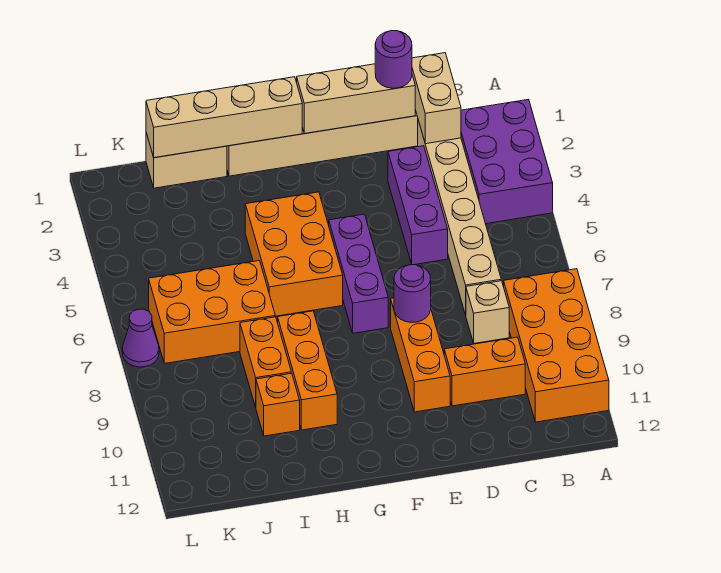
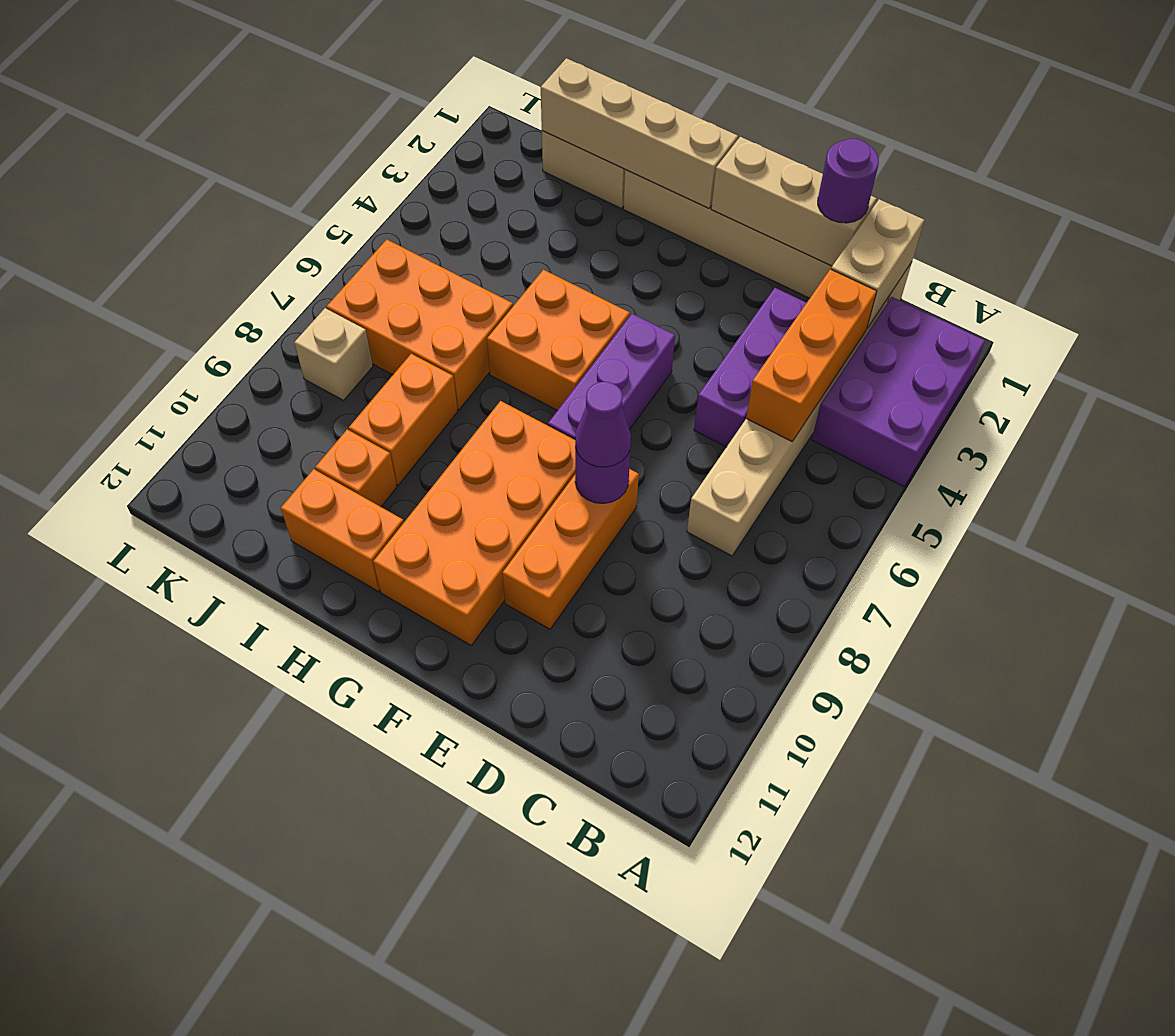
orange 2x4 brick [504,269,609,422] -> orange 2x4 brick moved to [373,401,575,645]
tan 1x1 brick [466,281,509,343] -> tan 1x1 brick moved to [294,308,373,400]
orange 1x2 brick [444,337,525,406] -> orange 1x2 brick moved to [281,469,404,592]
orange 2x3 brick [245,192,343,316] -> orange 2x2 brick [487,270,630,410]
orange 1x3 brick [278,311,337,430] -> orange 1x3 brick moved to [746,269,877,441]
purple 1x1 cone [122,309,159,367] -> purple 1x1 cone moved to [575,382,631,467]

